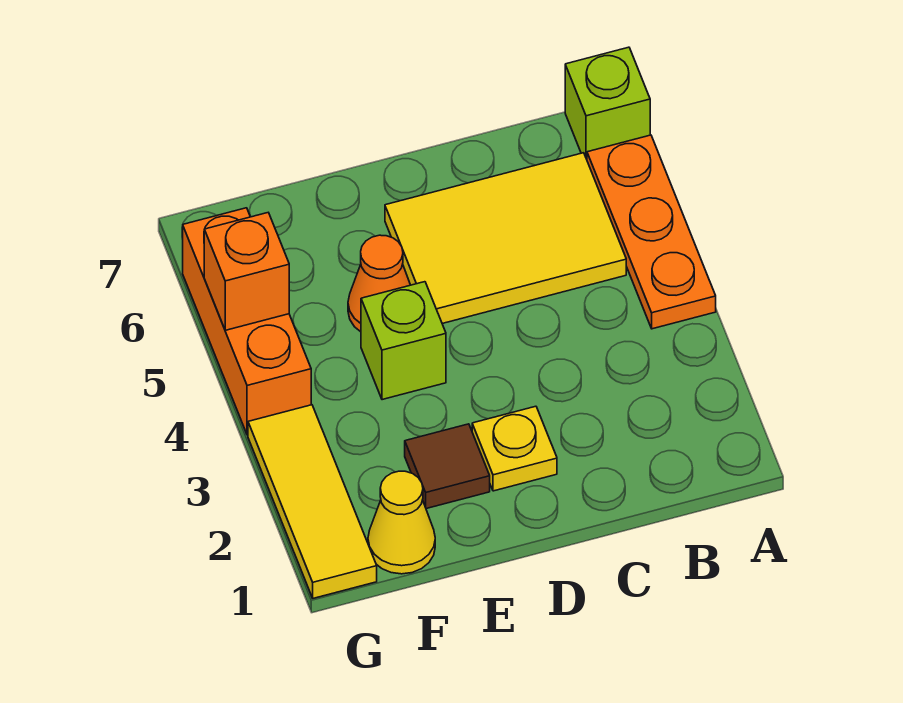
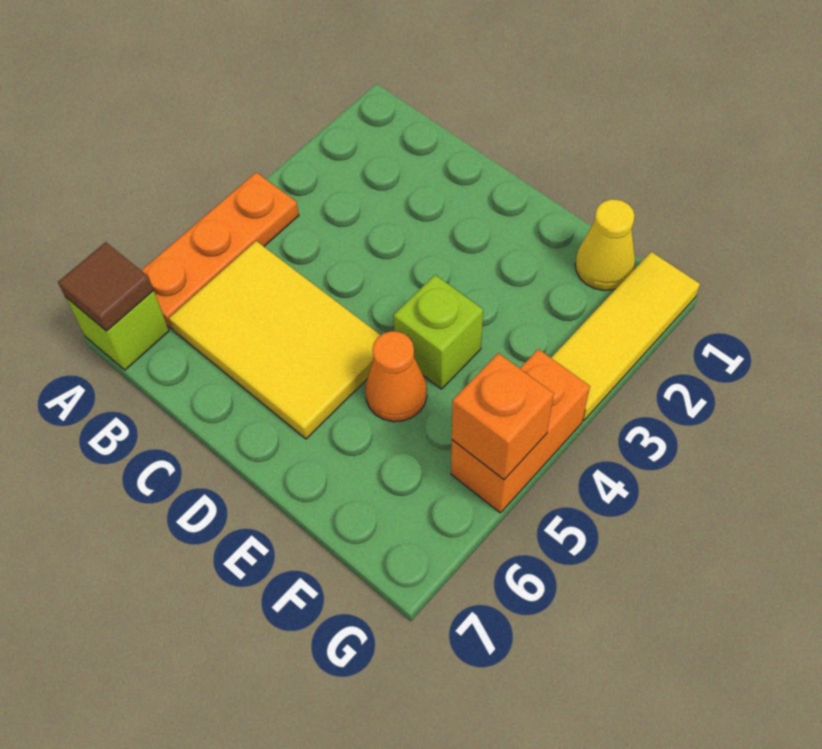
yellow 1x1 plate [472,406,557,491] -> none
brown 1x1 tile [405,424,490,509] -> brown 1x1 tile moved to [58,242,154,331]
orange 1x3 brick [183,208,311,435] -> orange 1x2 brick [451,349,590,513]

